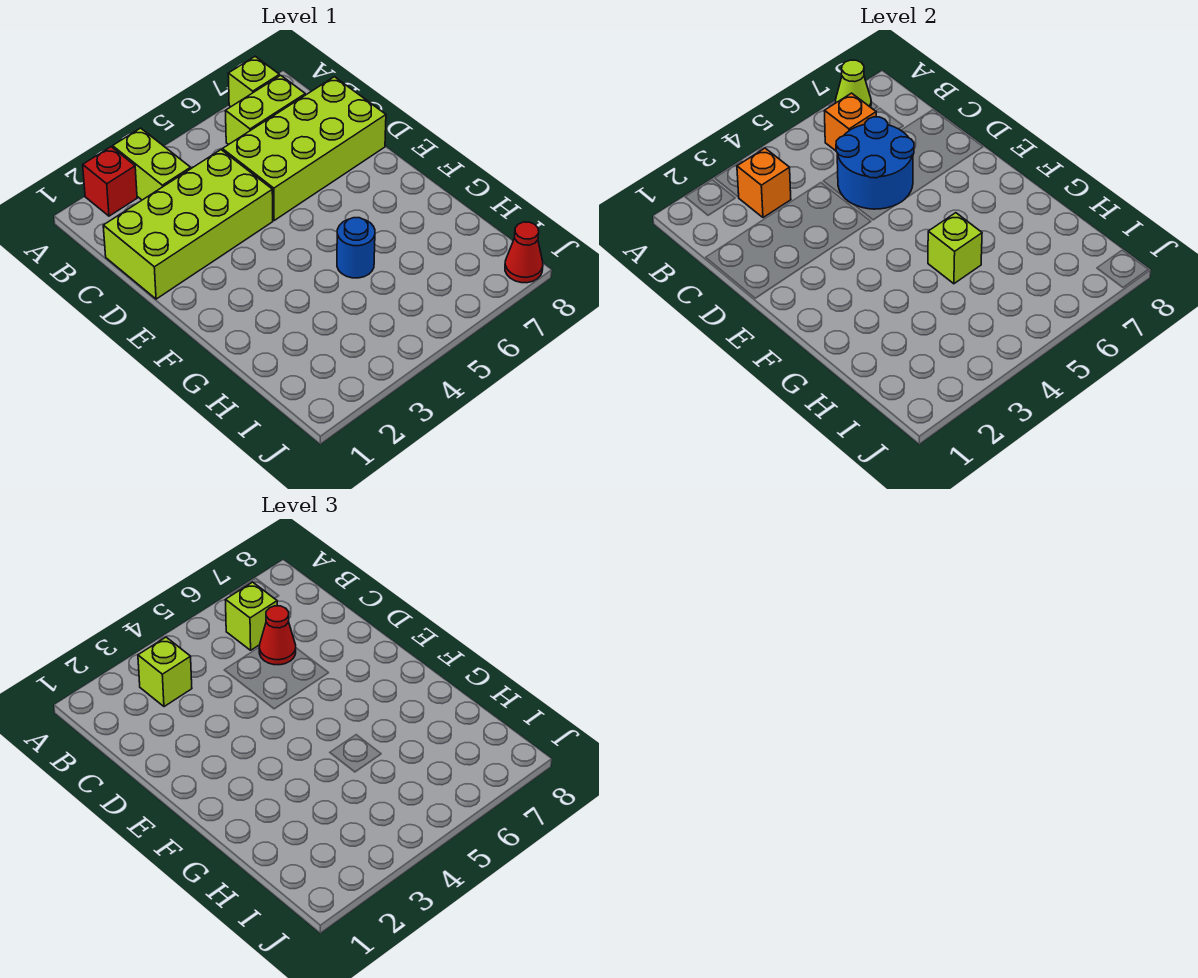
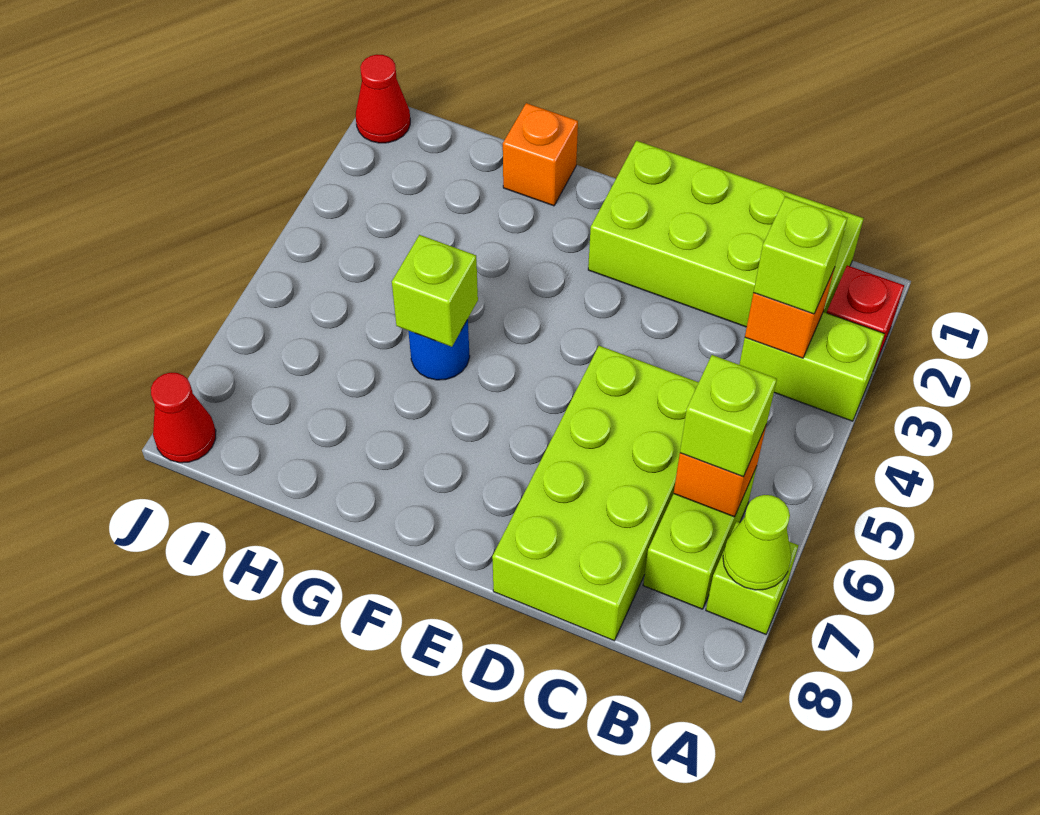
lime 2x4 brick [103,150,273,299] -> lime 2x4 brick turned to [588,141,864,327]
blue 2x2 round brick [836,117,914,209] -> none
red 1x1 cone [259,606,296,665] -> red 1x1 cone moved to [356,55,410,143]
none -> orange 1x1 brick [503,103,578,206]

